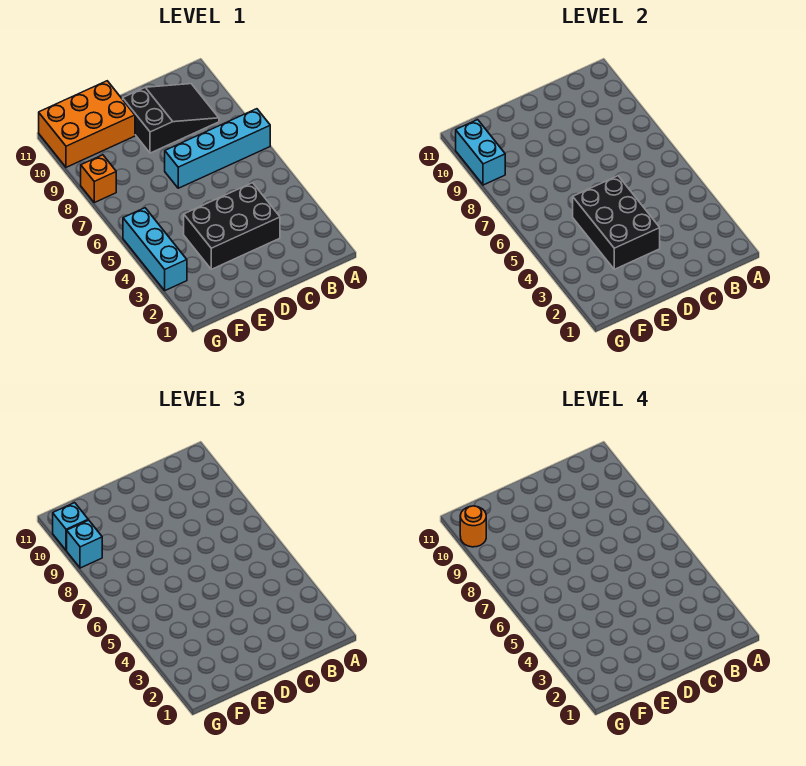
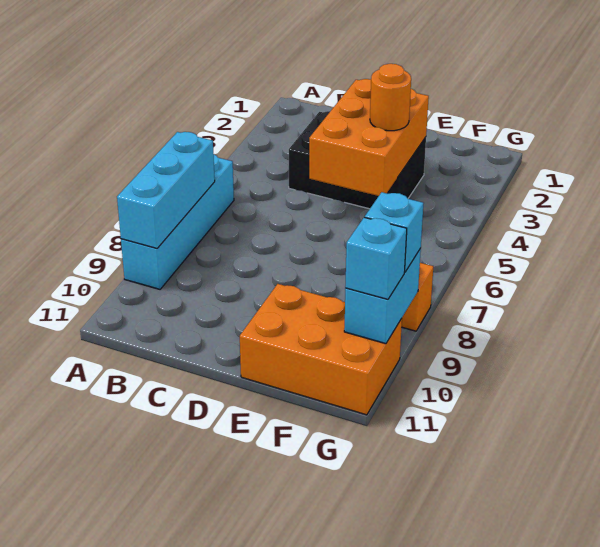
cyan 1x4 brick [165,109,270,188] -> cyan 1x4 brick turned to [121,155,234,289]
black 2x3 slope [123,84,219,153] -> none
black 2x3 brick [573,176,660,269] -> orange 2x3 brick [309,79,429,196]
cyan 1x3 brick [123,208,187,290] -> cyan 1x3 brick moved to [117,132,215,248]
orange 1x1 round brick [460,506,486,547] -> orange 1x1 round brick moved to [370,64,411,131]

